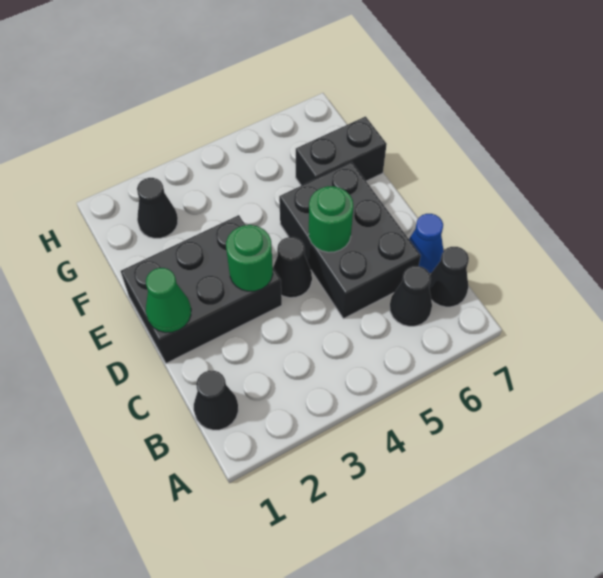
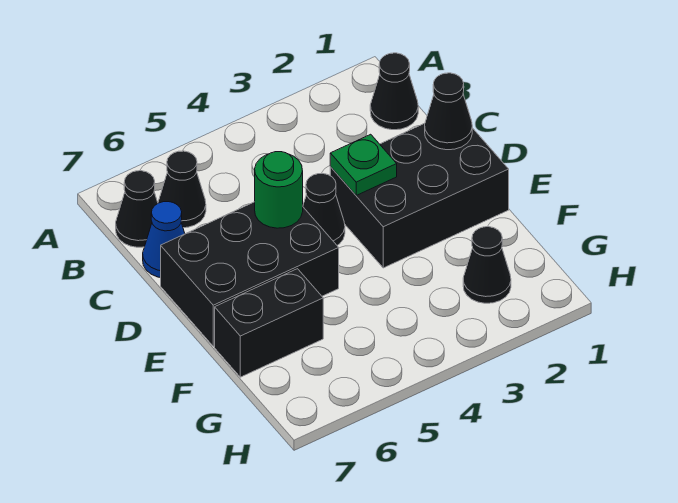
black 2x3 brick [279,162,421,319] -> black 2x3 brick turned to [161,202,339,346]
green 1x1 cone [146,268,191,333] -> black 1x1 cone [425,73,472,150]
green 1x1 round brick [226,225,273,291] -> green 1x1 plate [330,134,397,195]

